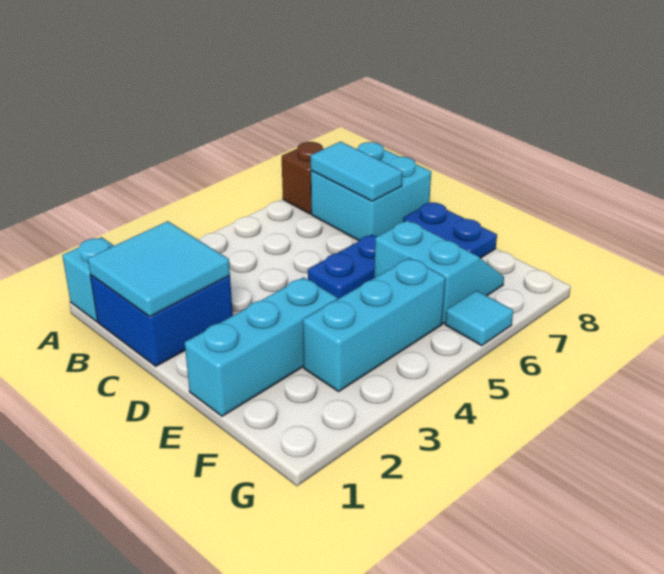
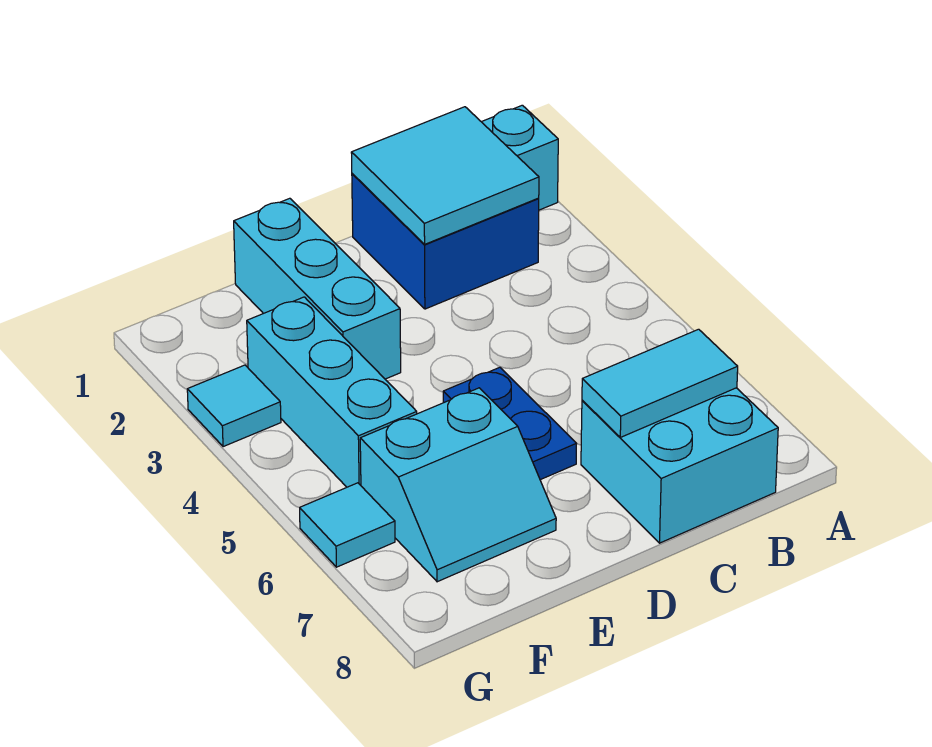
brown 1x1 brick [282,142,323,214] -> none
blue 1x2 plate [403,203,497,258] -> none
none -> cyan 1x1 tile [187,365,281,447]

